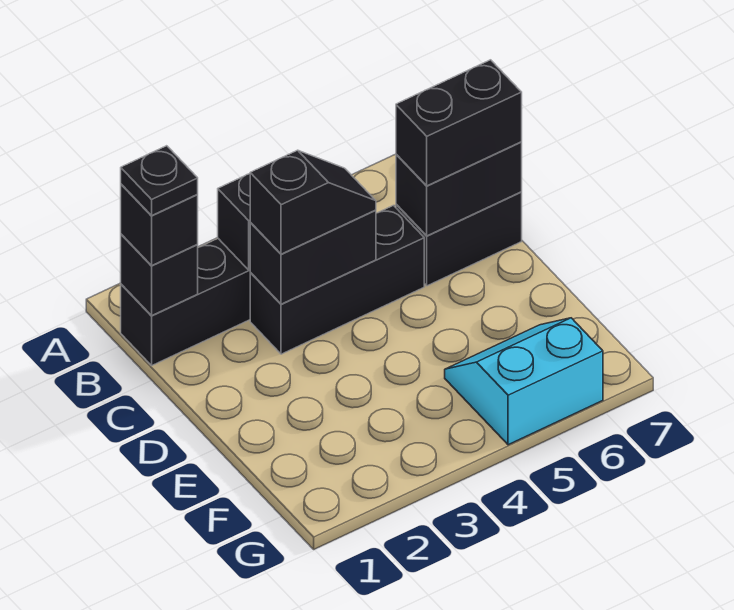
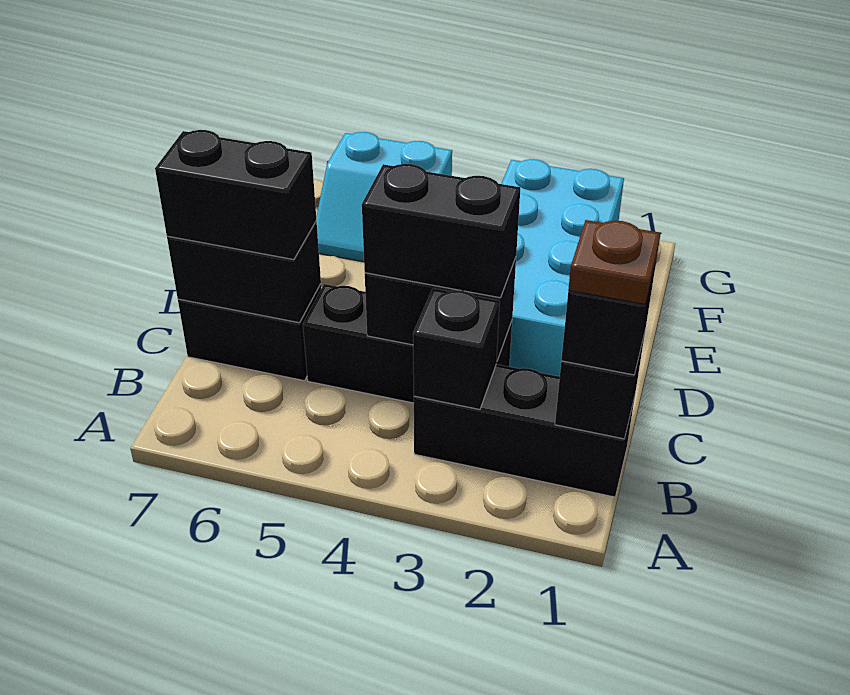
black 1x1 plate [121,146,198,215] -> brown 1x1 plate [568,220,661,304]
black 1x2 slope [250,150,376,254] -> black 1x2 brick [362,164,520,298]
none -> cyan 2x4 brick [501,159,624,377]

